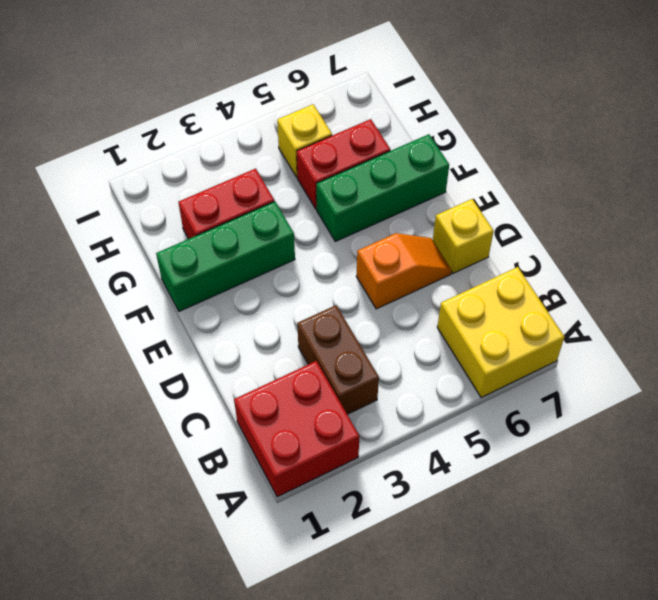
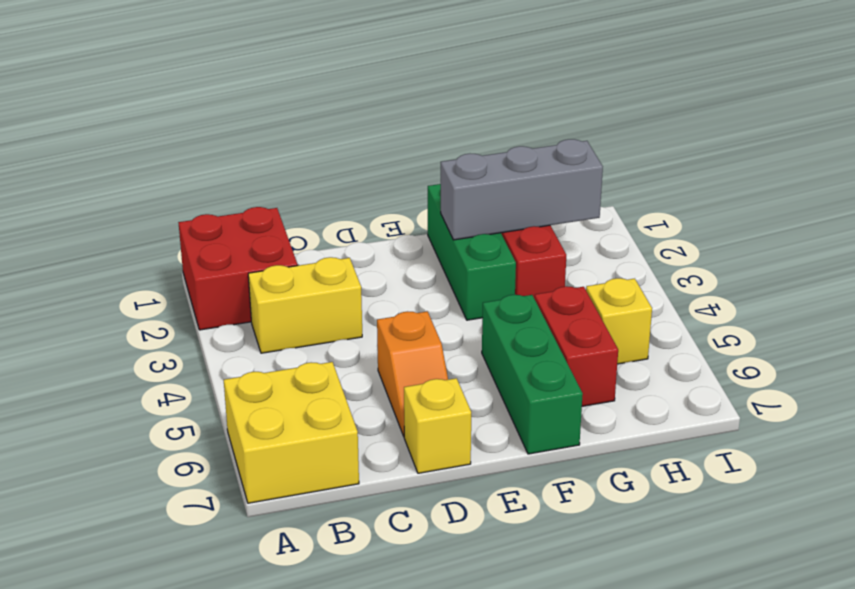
brown 1x2 brick [297,305,379,414] -> yellow 1x2 brick [248,257,362,353]
none -> grey 1x3 brick [441,139,603,240]

